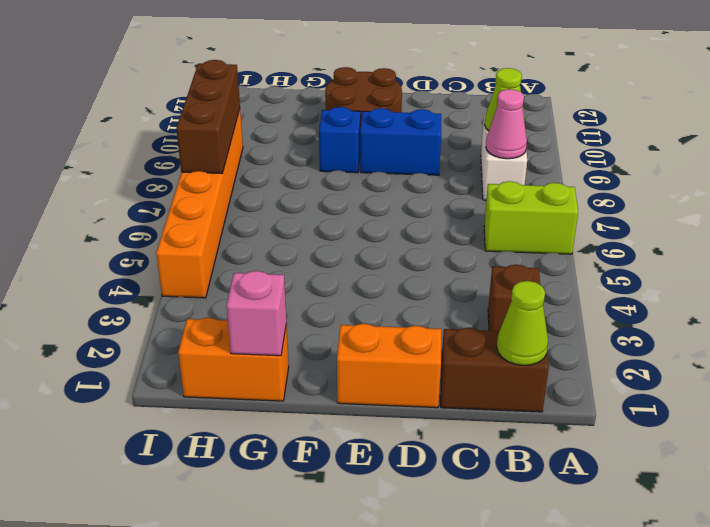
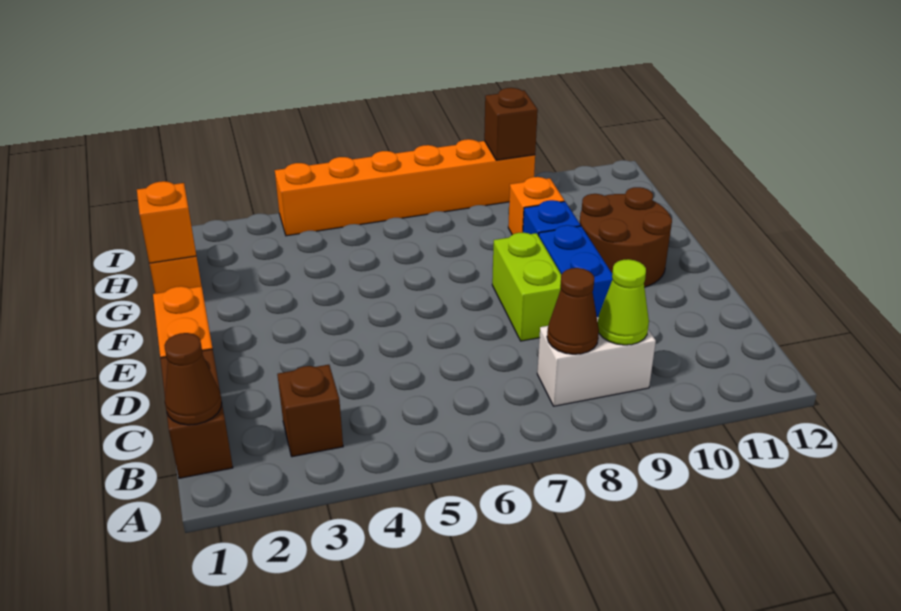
lime 1x2 brick [484,181,578,254] -> lime 1x2 brick moved to [492,233,561,341]
lime 1x1 cone [497,281,548,365] -> brown 1x1 cone [164,333,222,425]
pink 1x1 cone [486,89,527,159] -> brown 1x1 cone [547,268,599,354]
pink 1x1 brick [227,271,286,356] -> orange 1x1 brick [137,181,196,263]
none -> orange 1x1 brick [508,177,564,235]
brown 1x3 brick [176,60,240,174] -> brown 1x1 brick [484,88,538,160]

